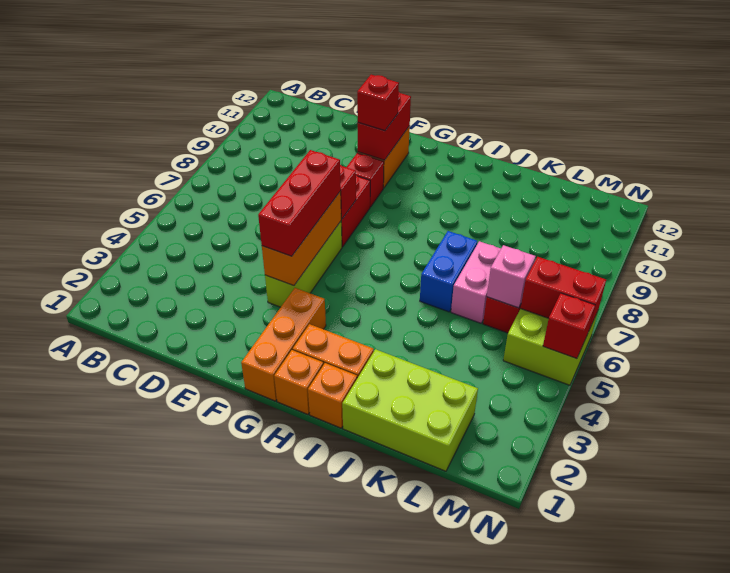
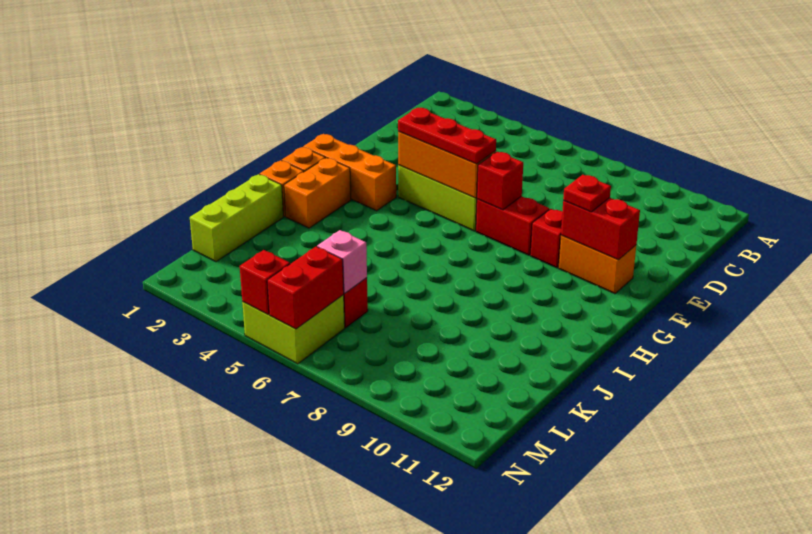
red 1x3 brick [258,150,341,256] -> red 1x3 plate [398,108,496,164]
red 1x1 brick [357,75,399,131] -> red 1x1 plate [563,175,611,212]
lime 2x3 brick [342,349,478,471] -> lime 1x3 brick [190,174,284,262]
blue 1x2 brick [420,231,477,312] -> none
pink 1x2 brick [451,241,501,323] -> none

